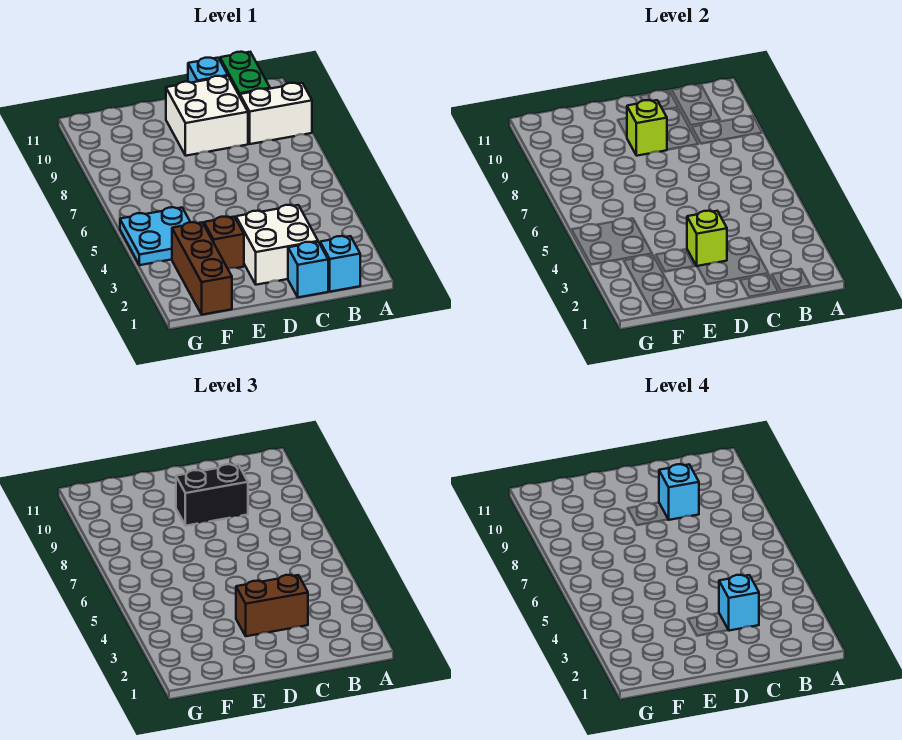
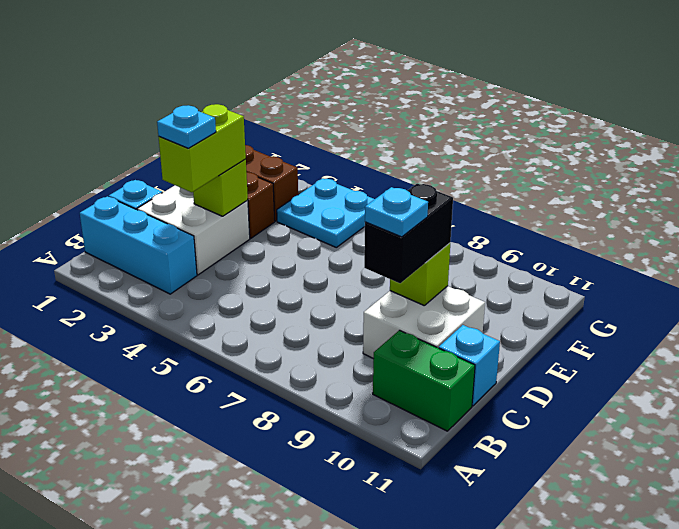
white 1x2 brick [240,83,312,144] -> none
cyan 1x1 brick [320,236,360,292] -> cyan 1x3 brick [80,196,197,294]
brown 1x2 brick [236,575,308,636] -> lime 1x2 brick [159,104,246,192]
cyan 1x1 brick [719,575,759,631] -> cyan 1x1 plate [157,105,216,148]
cyan 1x1 brick [659,464,699,520] -> cyan 1x1 plate [365,187,428,237]

